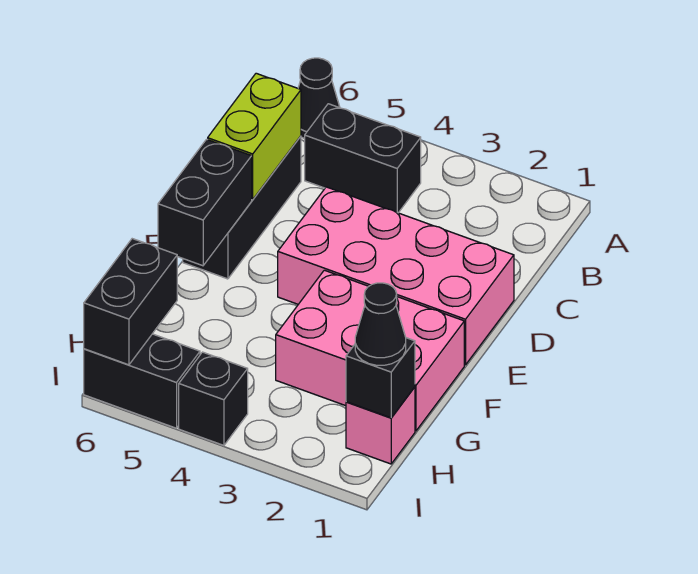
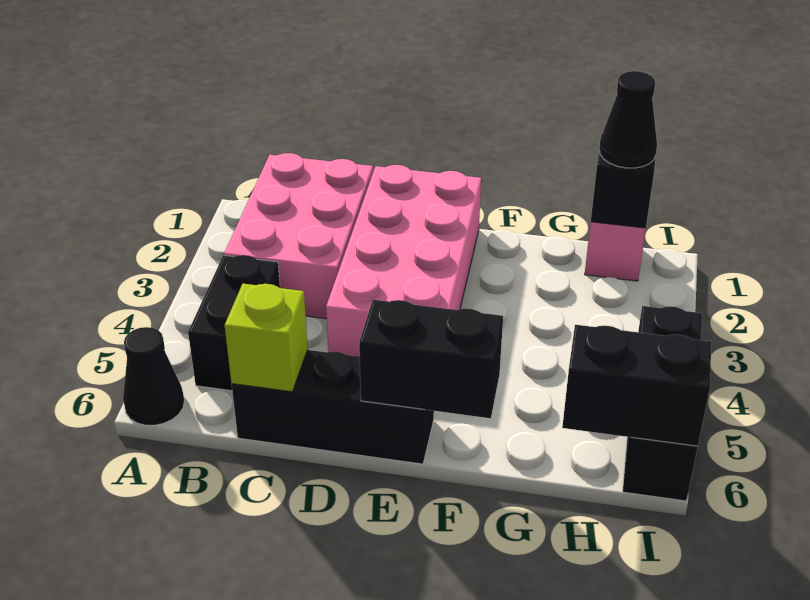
lime 1x2 brick [208,73,301,200] -> lime 1x1 brick [225,284,308,392]
pink 2x3 brick [276,270,464,431] -> pink 2x3 brick moved to [224,153,373,319]

